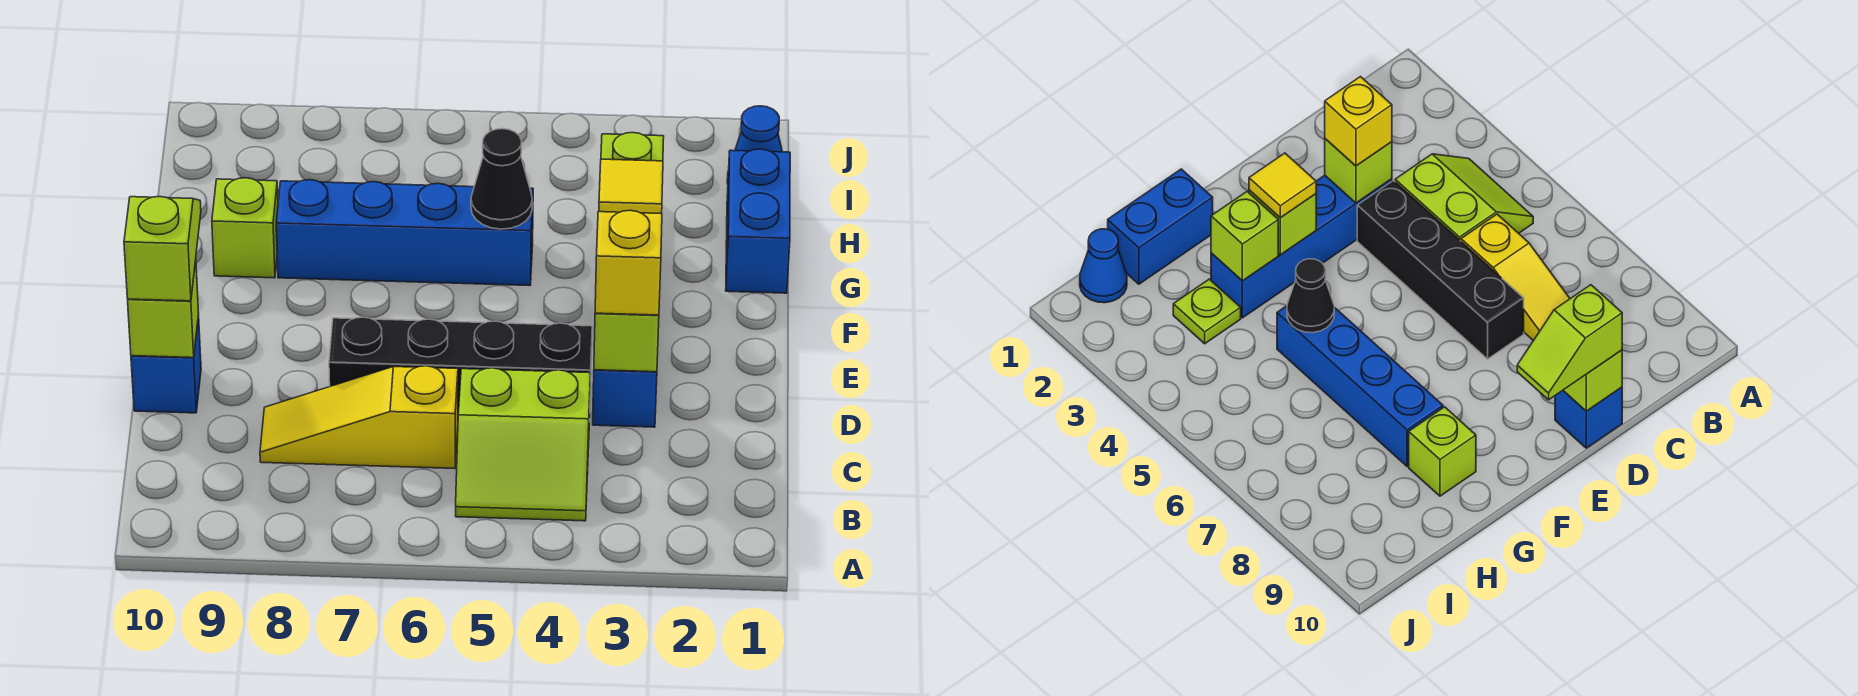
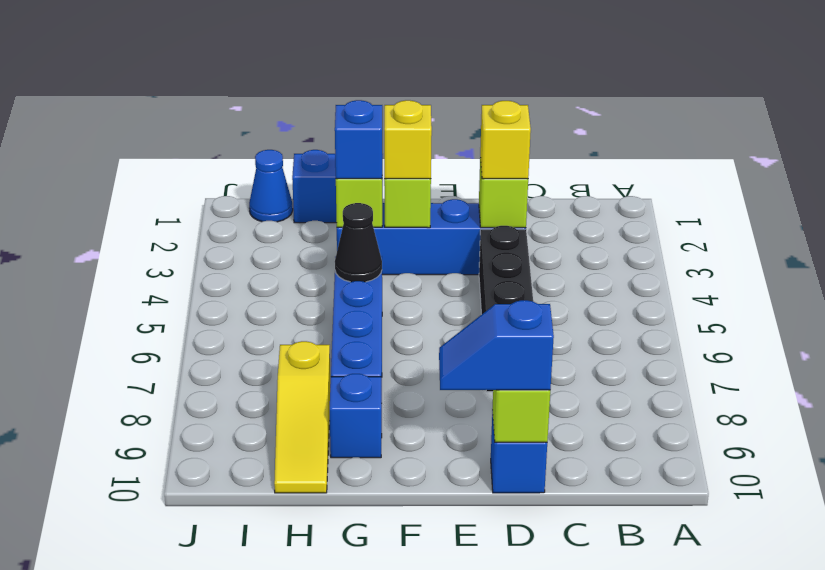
lime 2x2 slope [456,368,591,521] -> none
yellow 1x3 slope [260,366,458,469] -> yellow 1x3 slope moved to [274,341,330,493]
lime 1x2 slope [124,197,201,301] -> blue 1x2 slope [439,300,554,390]
yellow 1x1 tile [599,159,663,214] -> yellow 1x1 brick [384,100,432,179]
none -> blue 1x1 brick [335,100,382,179]
lime 1x1 brick [212,178,278,278] -> blue 1x1 brick [330,374,382,458]
lime 1x1 plate [1173,279,1241,344] -> none

